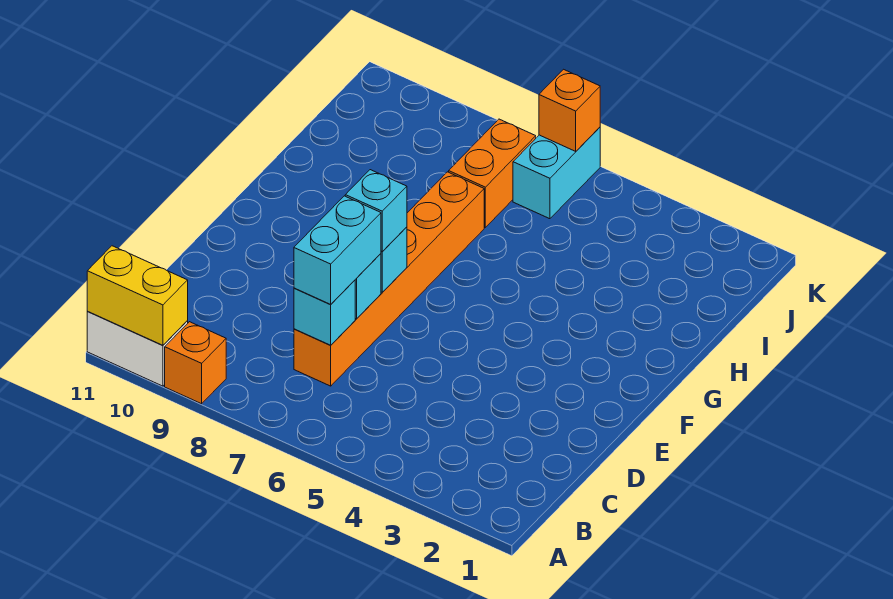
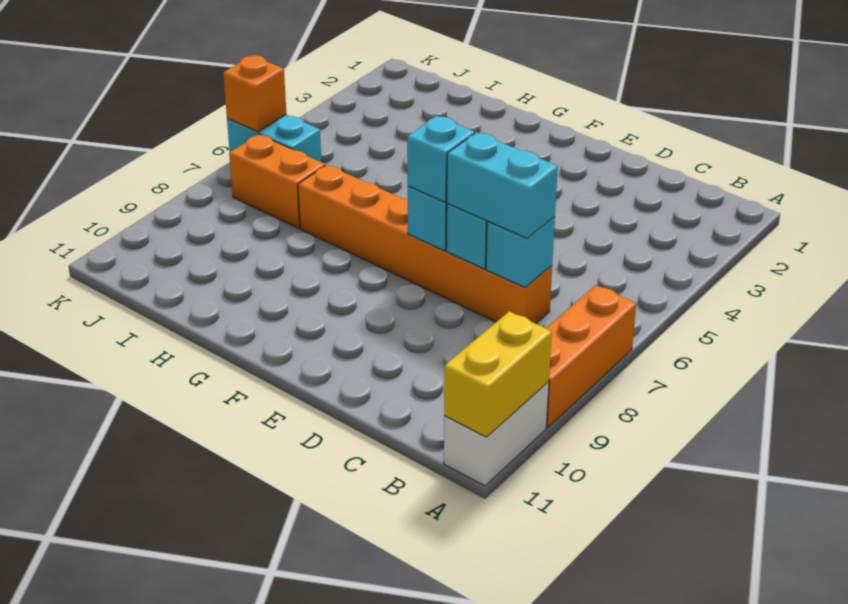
orange 1x1 brick [165,322,226,404] -> orange 1x3 brick [546,285,636,428]

